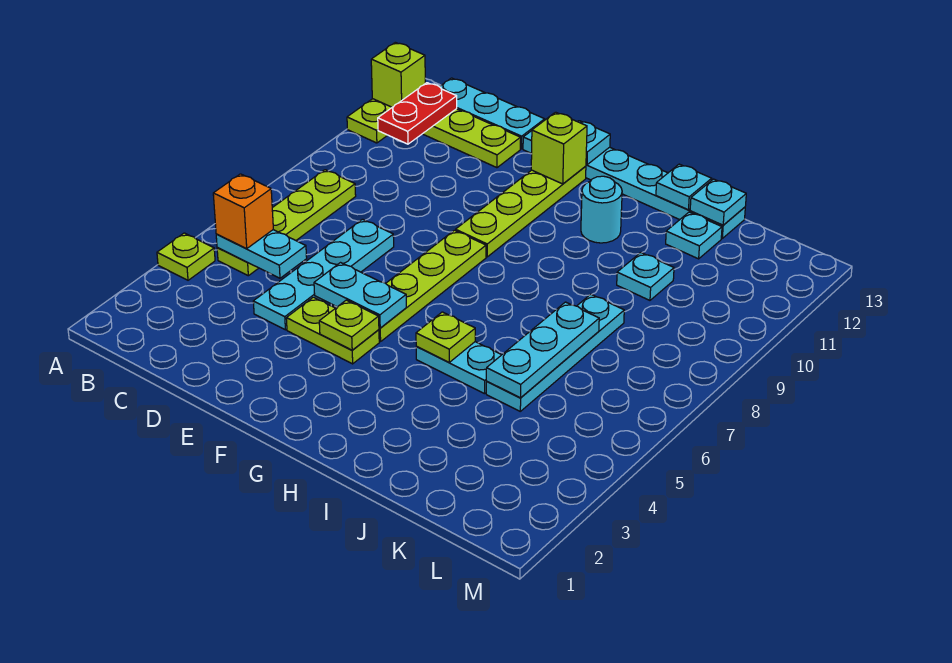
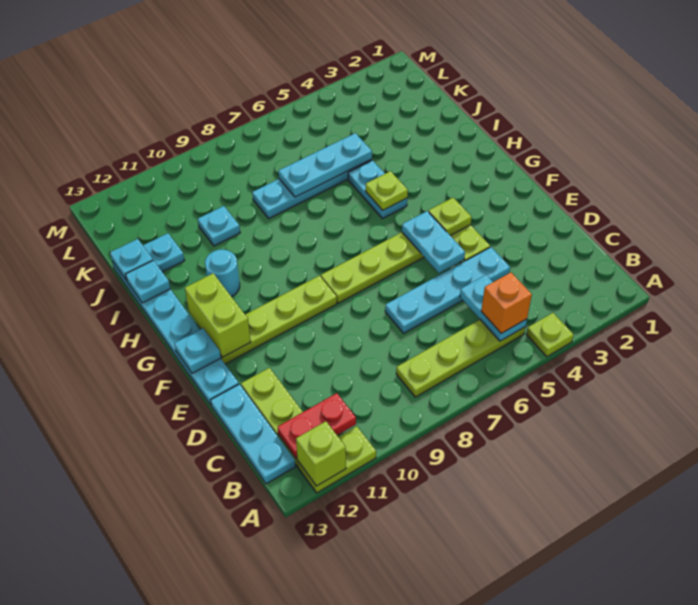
lime 1x1 brick [531,112,587,184] -> lime 1x2 brick [185,273,251,357]

